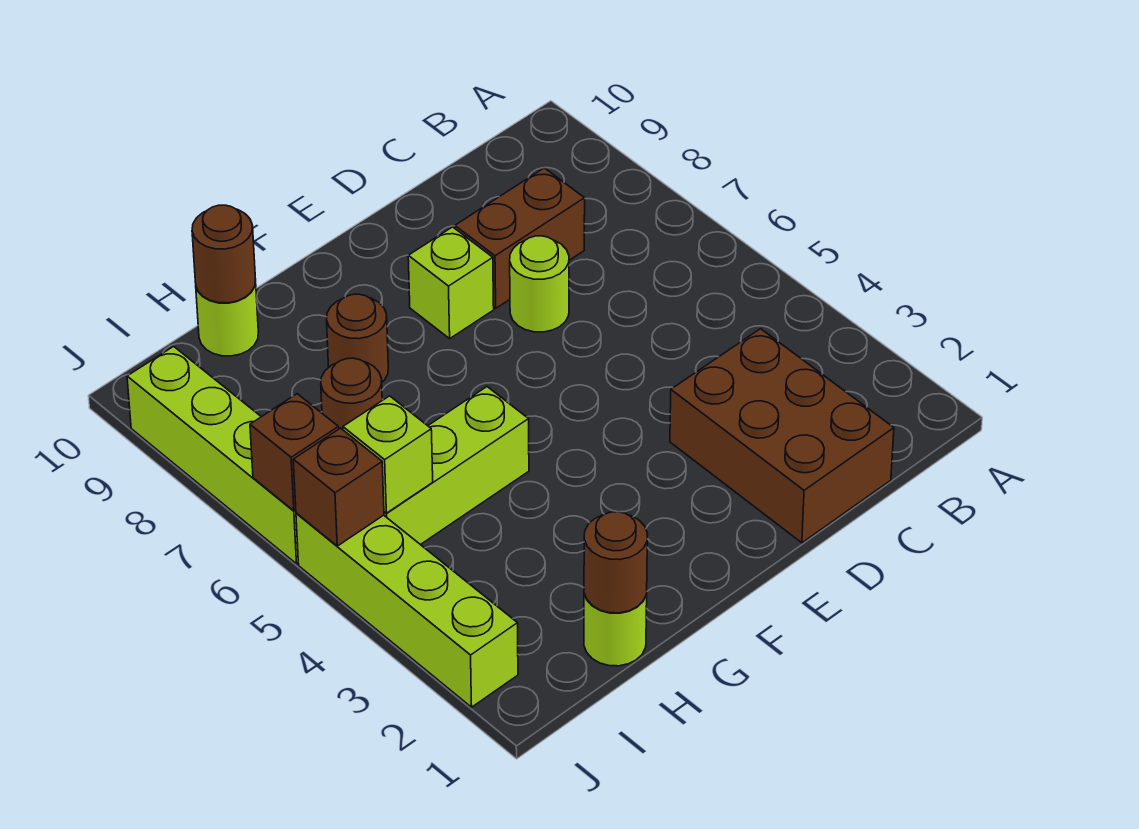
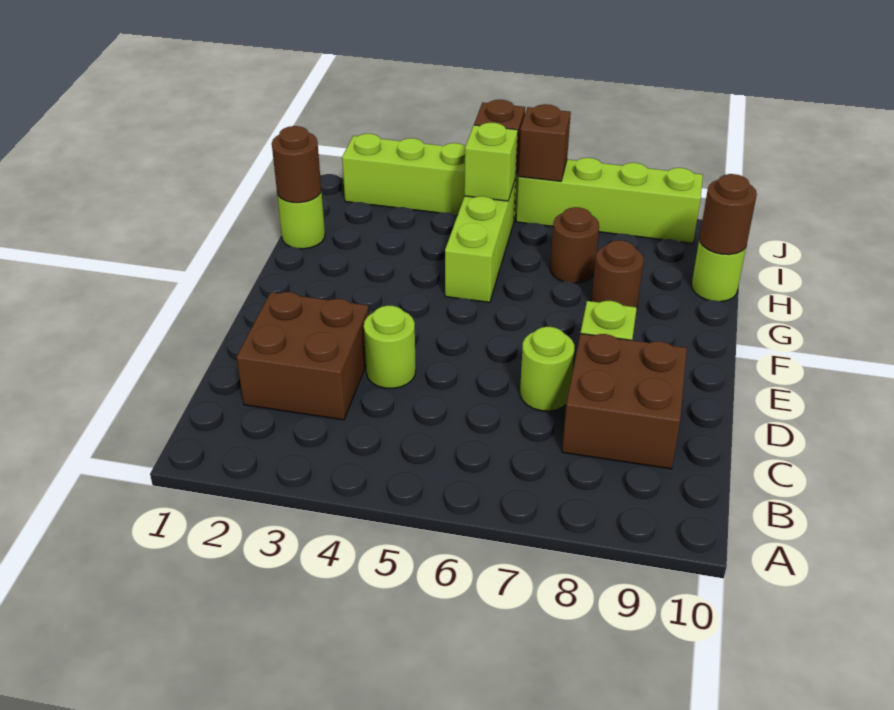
brown 2x3 brick [670,329,894,543] -> brown 2x2 brick [236,292,369,420]
brown 1x2 brick [455,168,585,308] -> brown 2x2 brick [562,334,687,469]
none -> lime 1x1 round brick [364,306,416,388]

